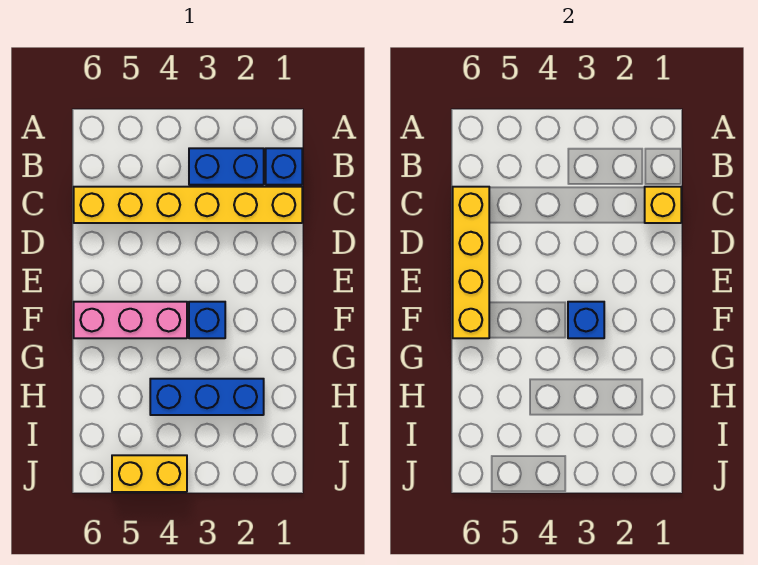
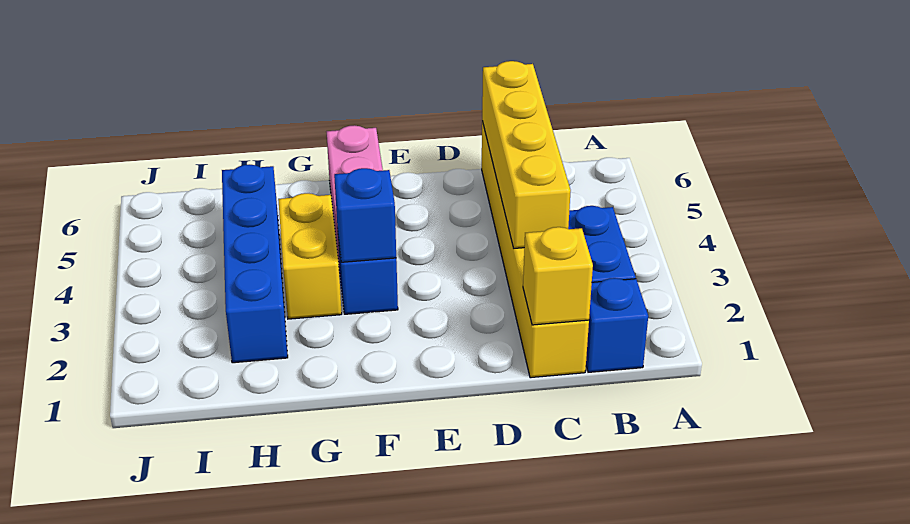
yellow 1x4 brick [453,187,489,338] -> yellow 1x4 brick turned to [482,61,571,248]
blue 1x3 brick [150,379,264,415] -> blue 1x4 brick [222,165,288,363]
yellow 1x2 brick [112,455,187,492] -> yellow 1x2 brick moved to [278,193,342,319]

